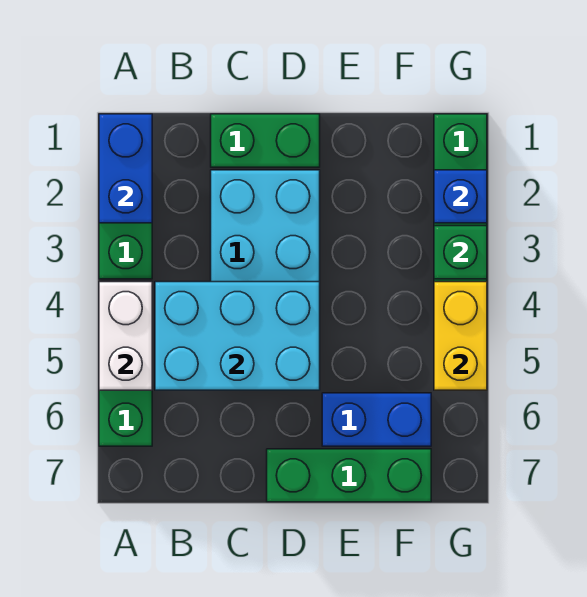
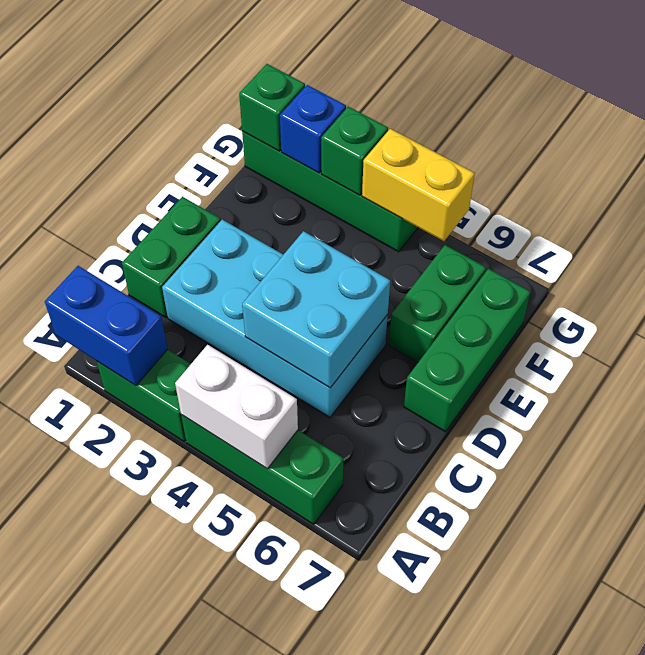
cyan 2x3 brick [155,282,320,390] -> cyan 2x2 brick [242,231,390,388]
blue 1x2 brick [322,393,431,446] -> green 1x2 brick [389,245,486,362]
none -> green 1x1 brick [239,64,305,151]

